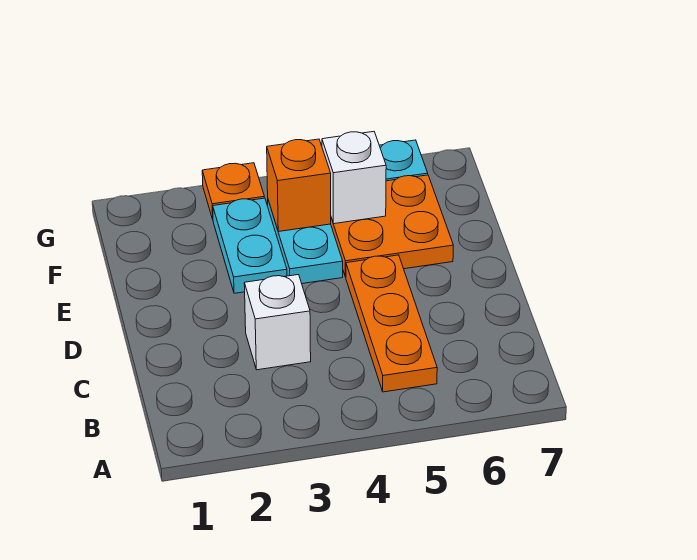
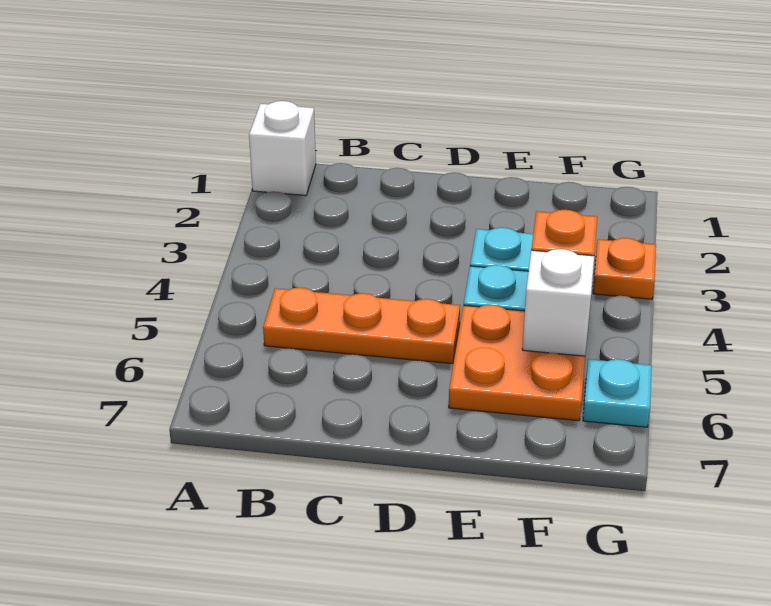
white 1x1 brick [244,275,311,370] -> white 1x1 brick moved to [249,101,316,196]

